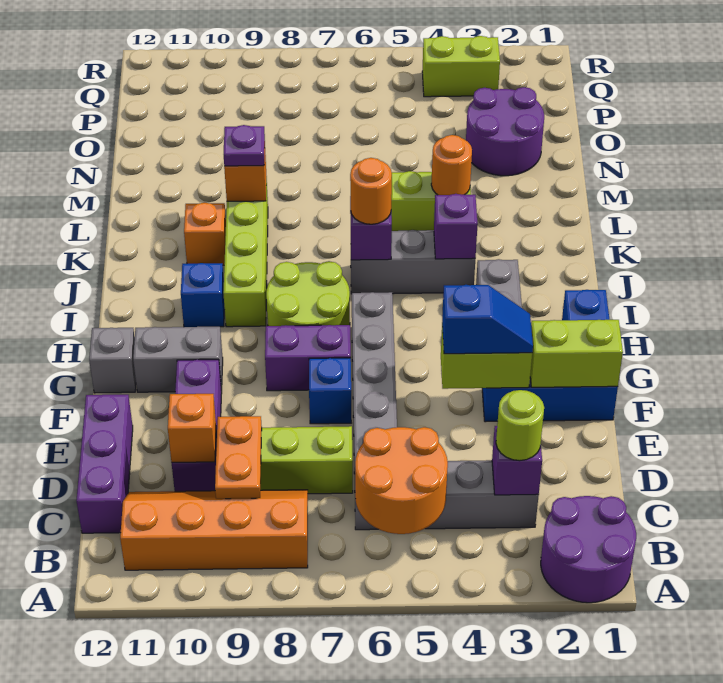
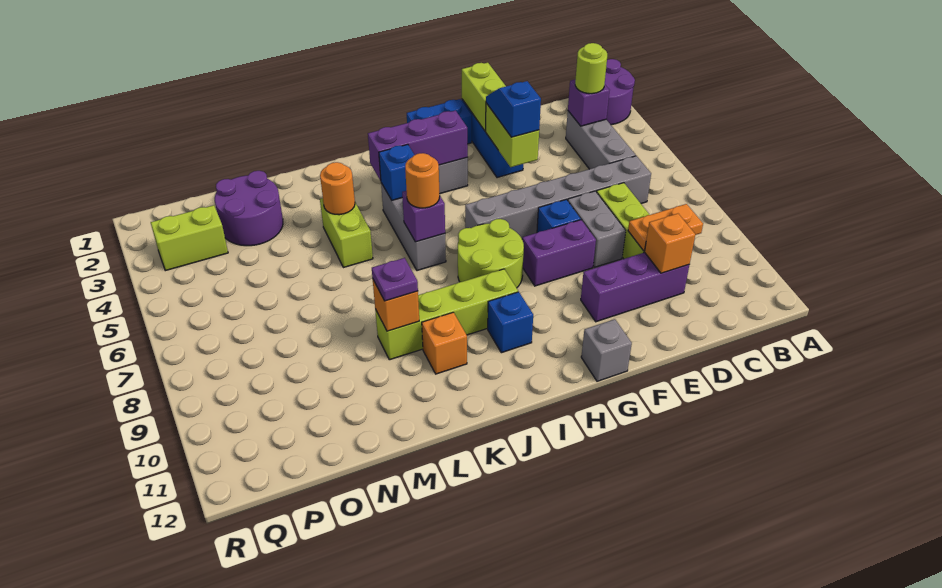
orange 2x2 round brick [355,427,448,534] -> none
orange 2x4 slope [120,490,308,570] -> none
purple 1x3 brick [76,395,133,533] -> purple 1x3 brick moved to [368,110,468,181]
purple 1x2 brick [265,325,351,391] -> purple 1x2 brick turned to [522,220,596,286]
grey 1x2 brick [133,327,223,392] -> grey 1x2 brick moved to [568,191,626,267]
purple 1x1 brick [434,194,478,259] -> blue 1x1 brick [379,144,414,200]
lime 1x2 brick [422,36,500,97] -> lime 1x2 brick turned to [151,205,228,271]

